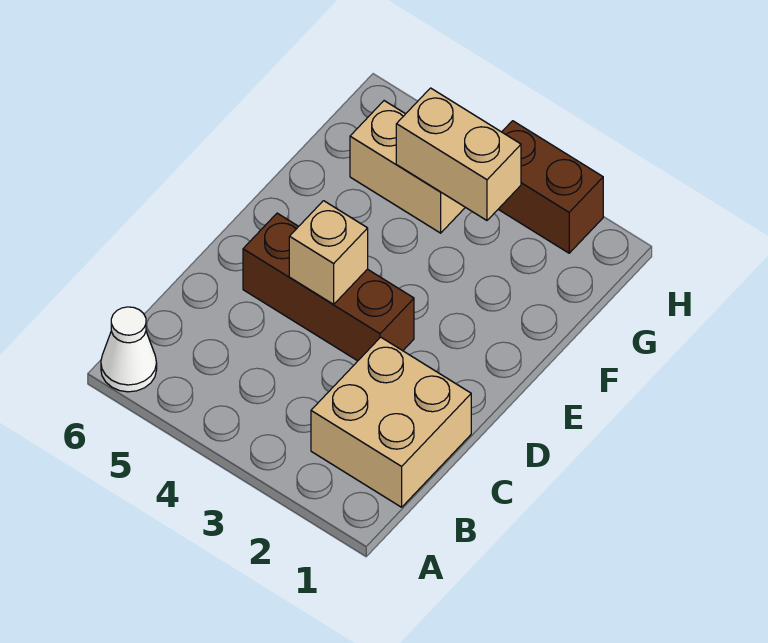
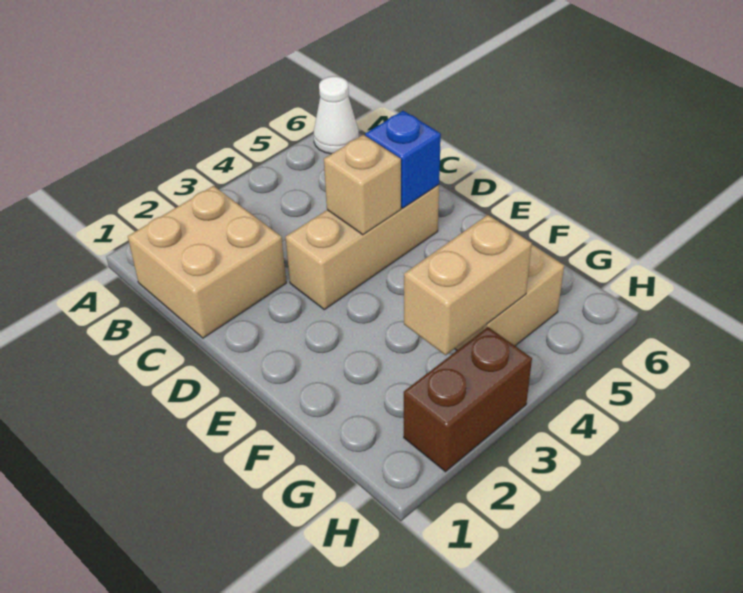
brown 1x3 brick [243,213,414,361] -> tan 1x3 brick [285,185,439,310]
none -> blue 1x1 brick [365,111,441,208]

